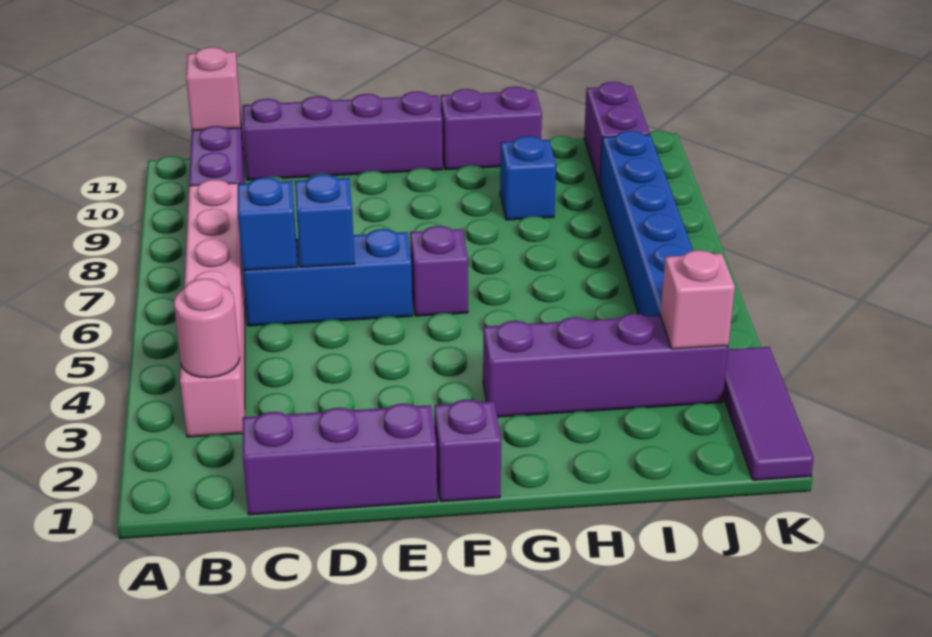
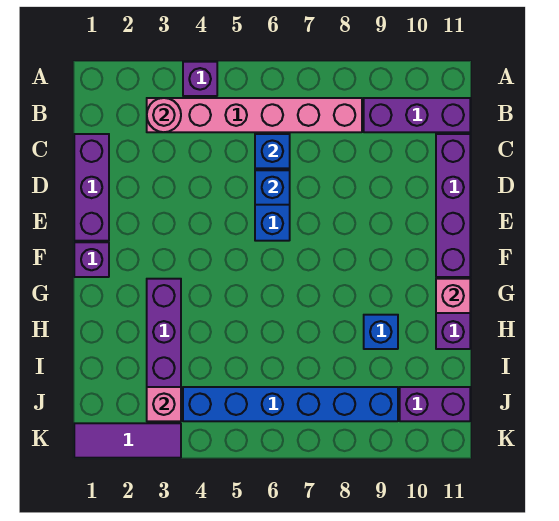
pink 1x1 brick [186,47,240,131] -> pink 1x1 brick moved to [436,279,470,313]
purple 1x1 brick [410,226,468,316] -> purple 1x1 brick moved to [183,62,217,96]

